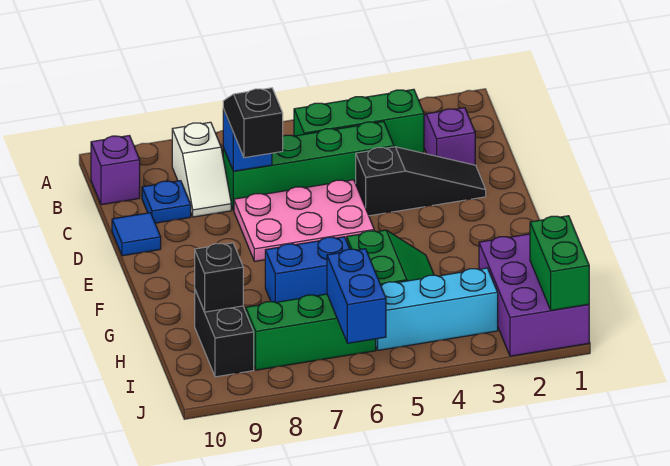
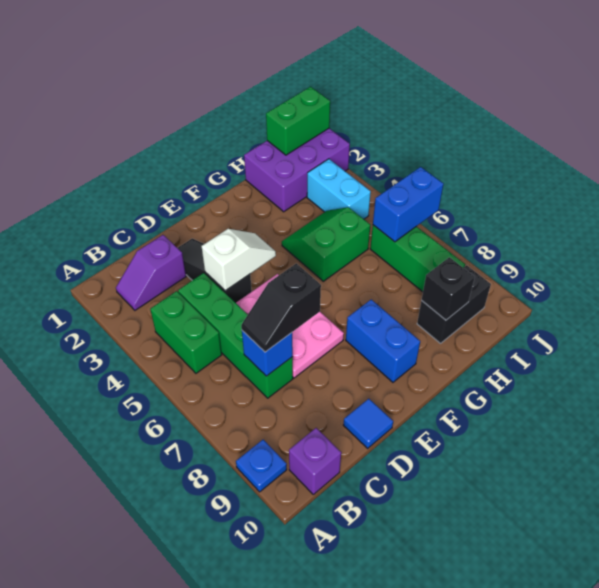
green 1x3 brick [294,89,424,153] -> green 1x2 brick [150,291,222,373]
white 1x2 slope [172,122,231,217] -> white 1x2 slope moved to [201,229,276,291]
blue 1x1 plate [142,181,191,223] -> blue 1x1 plate moved to [236,440,287,492]
blue 1x2 brick [265,237,349,302] -> blue 1x2 brick moved to [346,300,420,382]
cyan 1x3 brick [376,268,498,350] -> cyan 1x2 brick [307,159,371,219]

